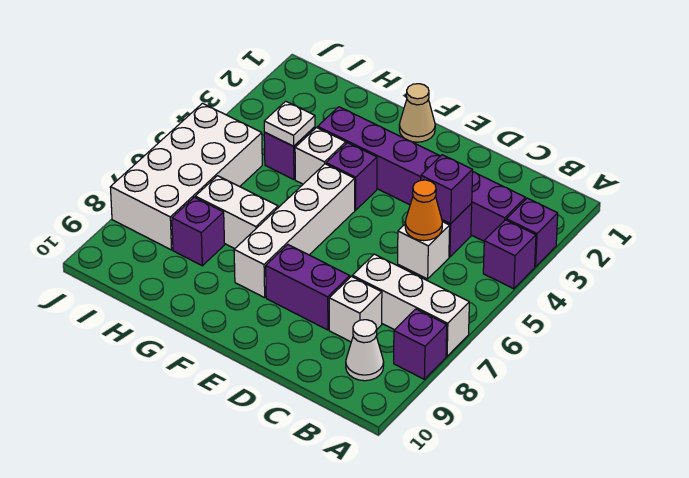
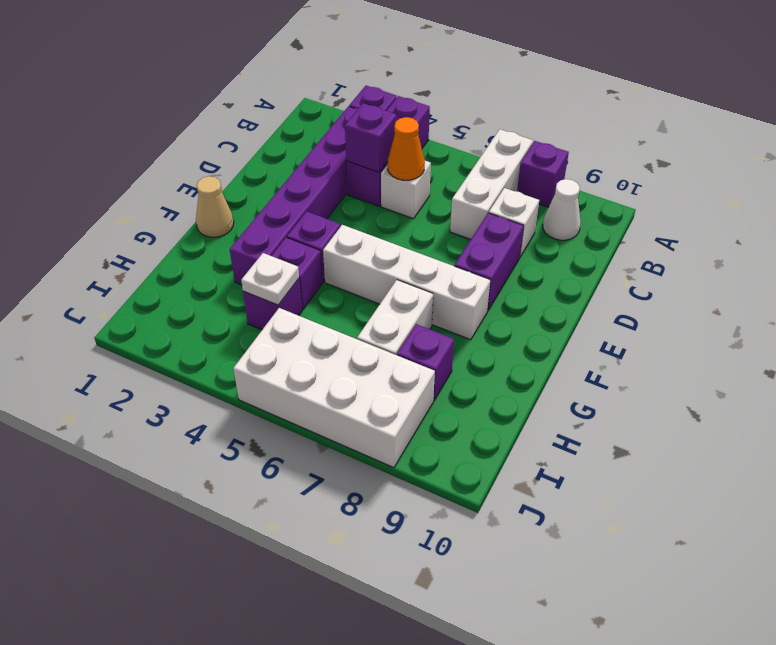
white 1x1 brick [295,128,346,184] -> purple 1x1 brick [271,238,322,309]

